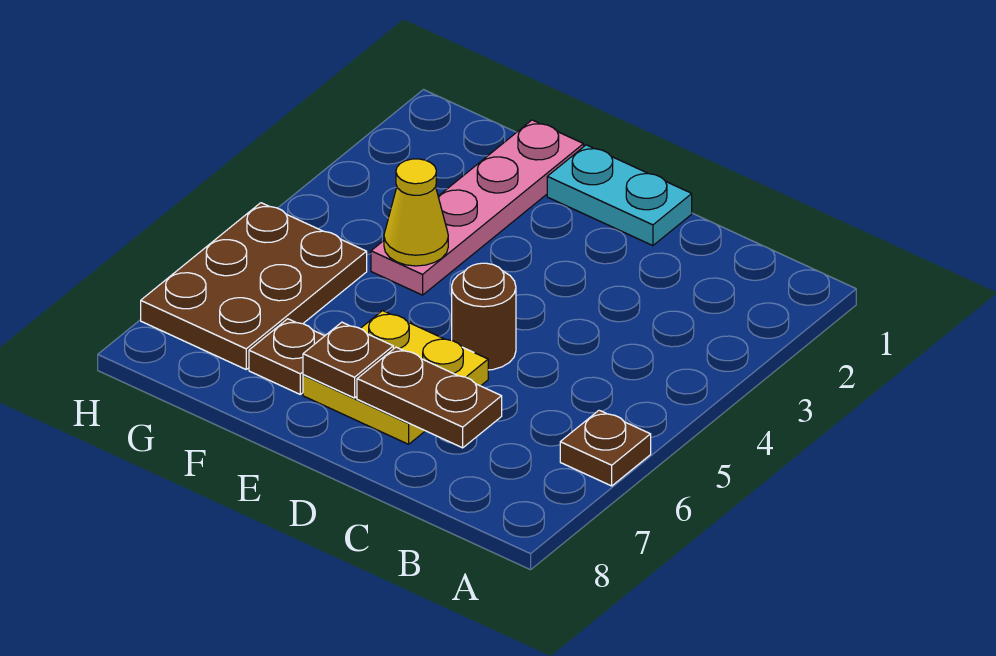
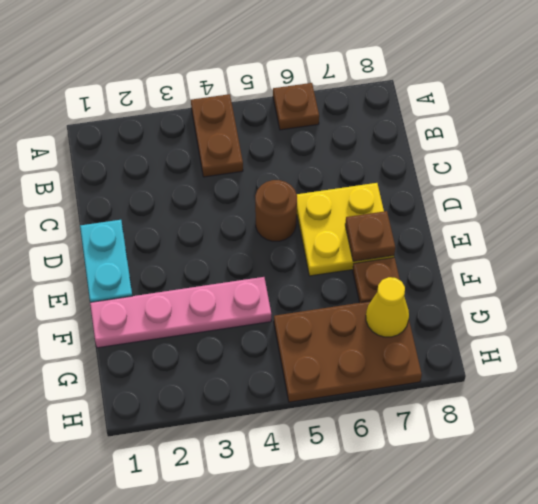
brown 1x2 plate [357,347,502,448] -> brown 1x2 plate moved to [191,94,243,177]
yellow 1x1 cone [384,159,448,266] -> yellow 1x1 cone moved to [366,277,409,337]

